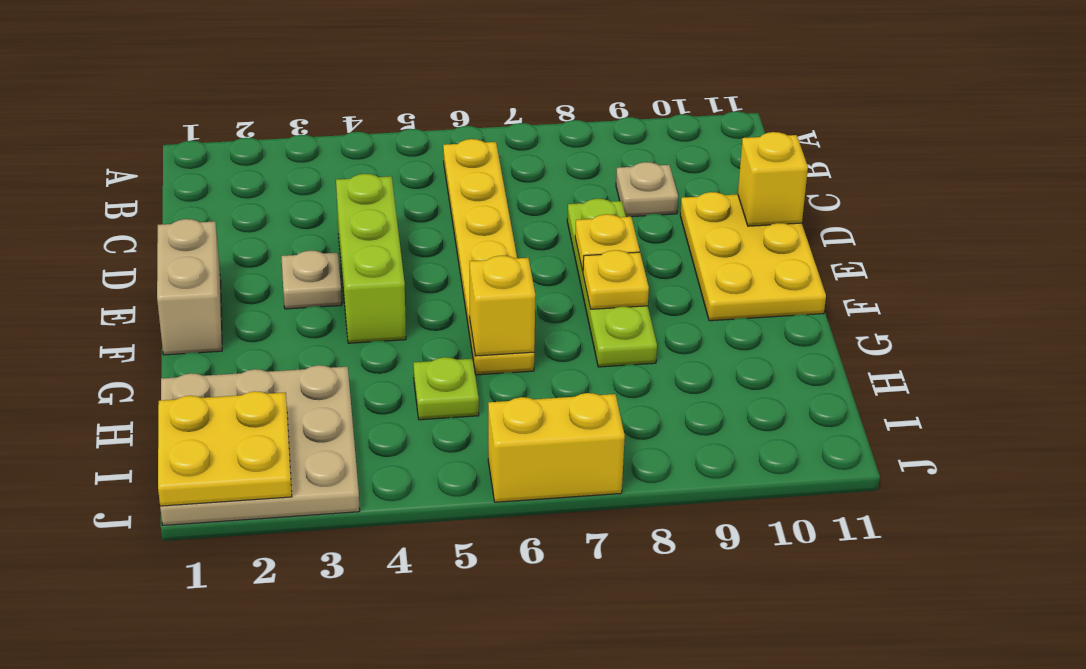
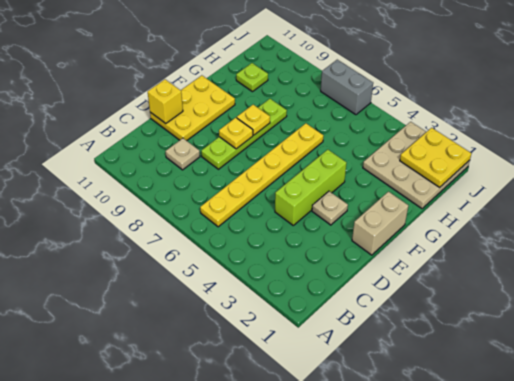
yellow 1x1 brick [470,256,535,356] -> none
lime 1x1 plate [413,357,479,420] -> lime 1x1 plate moved to [236,63,268,92]
yellow 1x2 brick [488,393,625,502] -> grey 1x2 brick [321,60,373,115]

